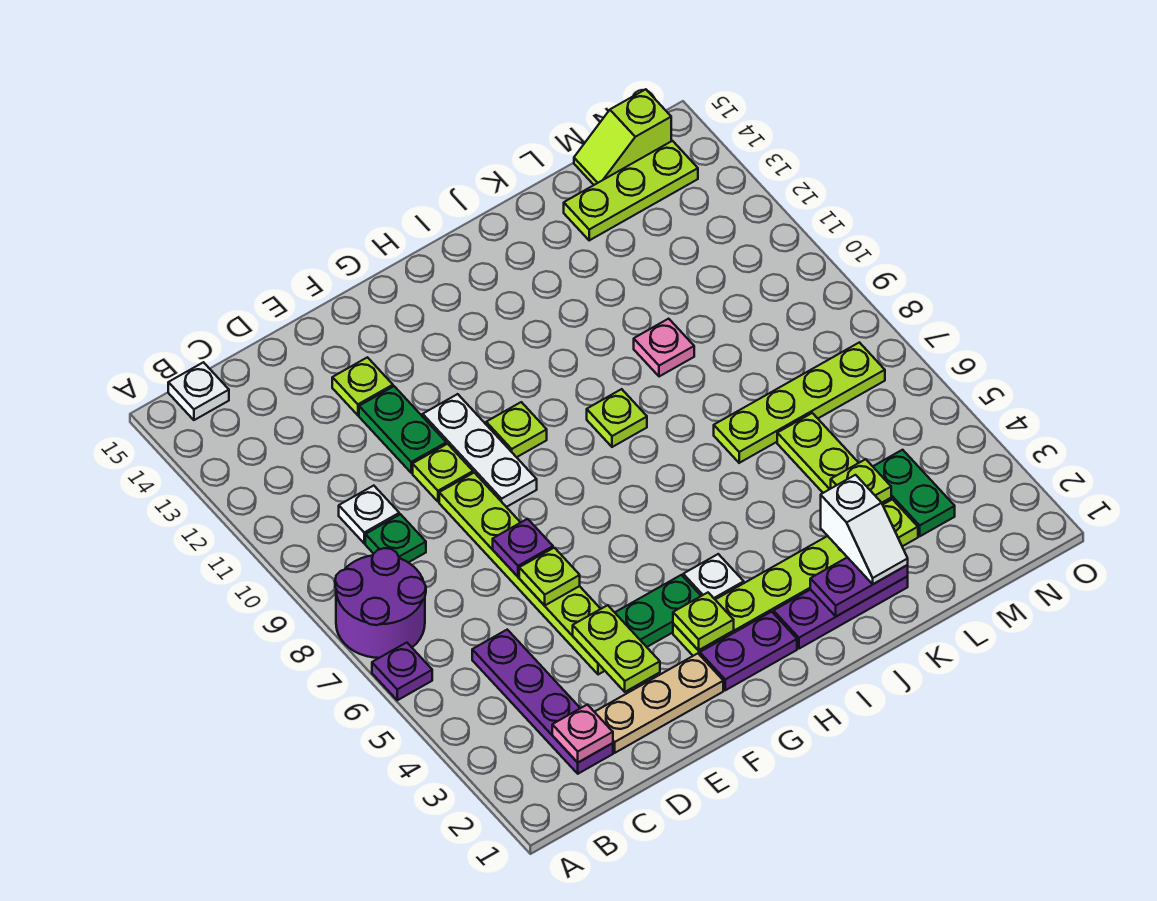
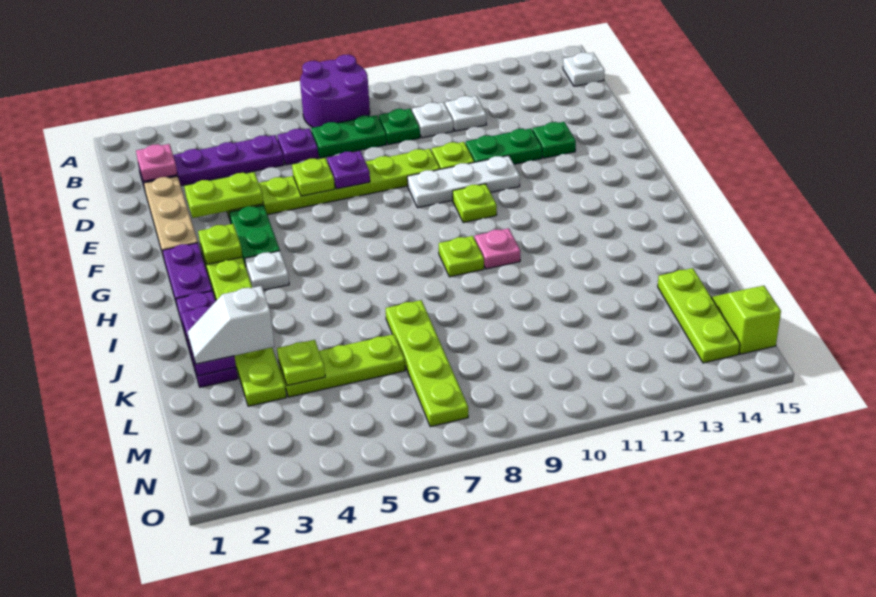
purple 1x1 plate [372,643,432,700] -> purple 1x1 plate moved to [277,128,318,165]
none -> white 1x1 plate [445,96,486,131]
lime 1x1 plate [332,357,393,415] -> green 1x1 plate [533,122,576,158]
pink 1x1 plate [634,319,694,377] -> pink 1x1 plate moved to [475,228,520,269]
green 1x2 plate [873,450,955,536] -> green 1x2 plate moved to [311,115,387,158]

